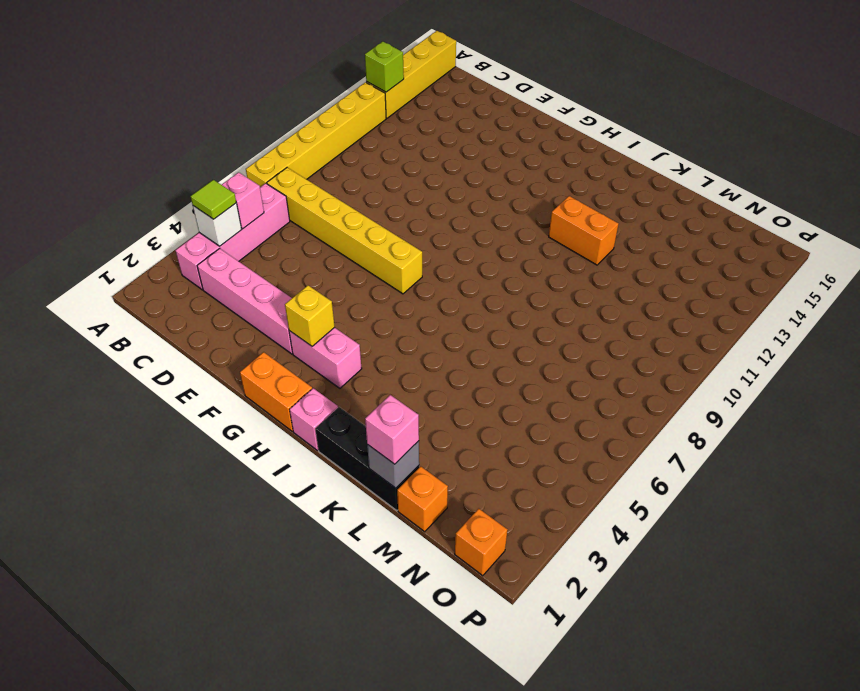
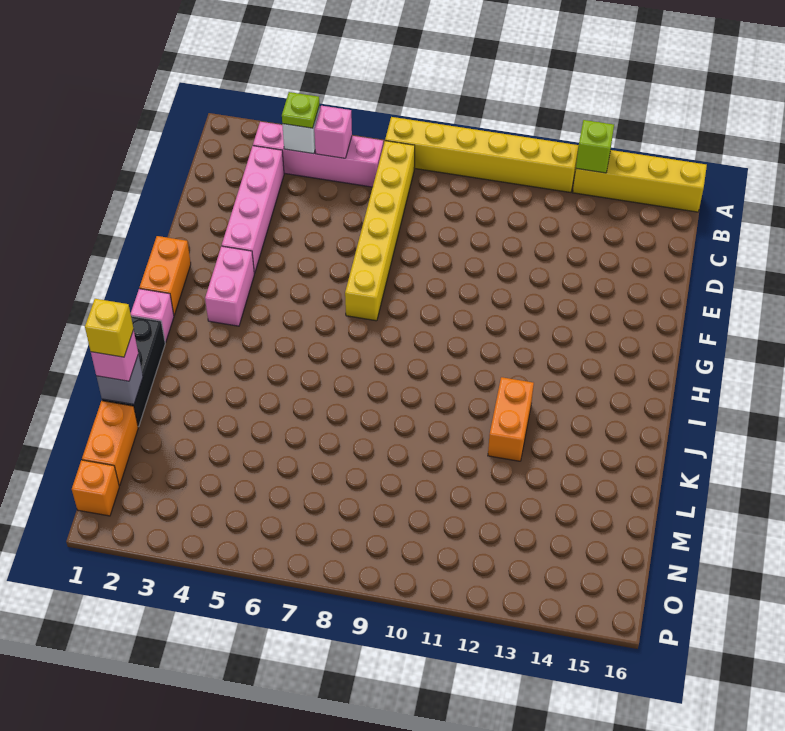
lime 1x1 tile [191,180,236,219] -> lime 1x1 plate [282,92,319,128]
yellow 1x1 brick [285,285,335,346] -> yellow 1x1 brick moved to [85,299,134,357]
orange 1x1 brick [397,466,448,532] -> orange 1x2 brick [82,401,138,486]

